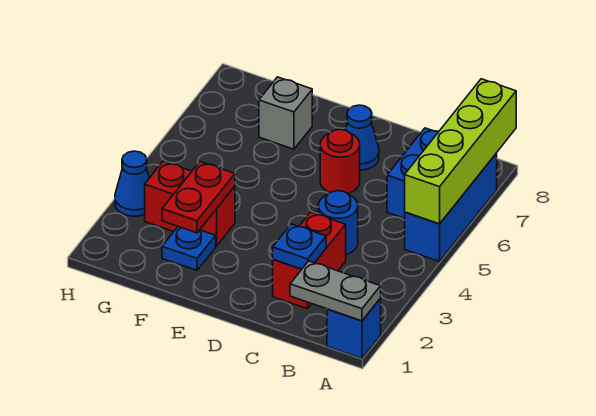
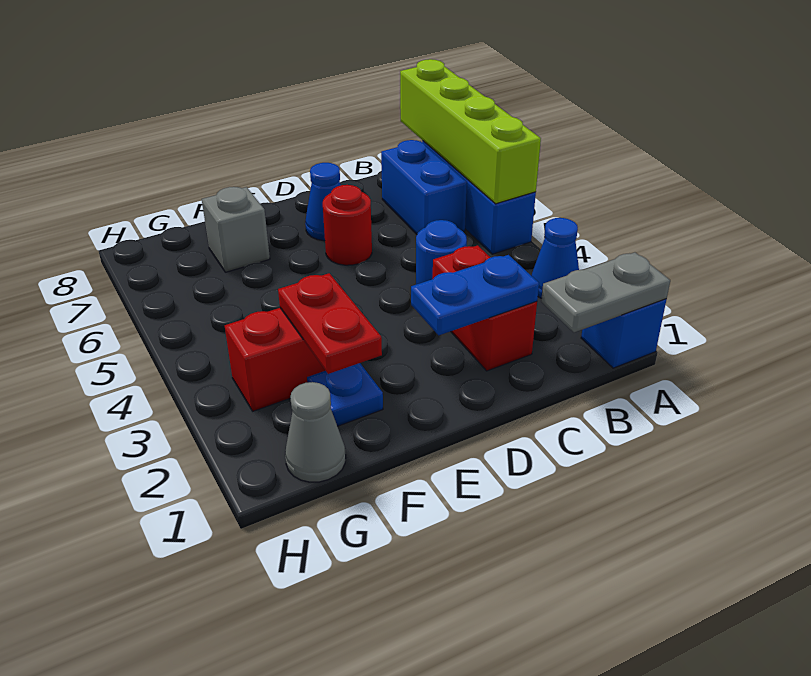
blue 1x1 plate [273,224,326,269] -> blue 1x2 plate [411,255,539,335]
none -> grey 1x1 cone [285,382,346,482]
blue 1x1 cone [115,151,149,216] -> blue 1x1 cone moved to [531,218,579,298]

